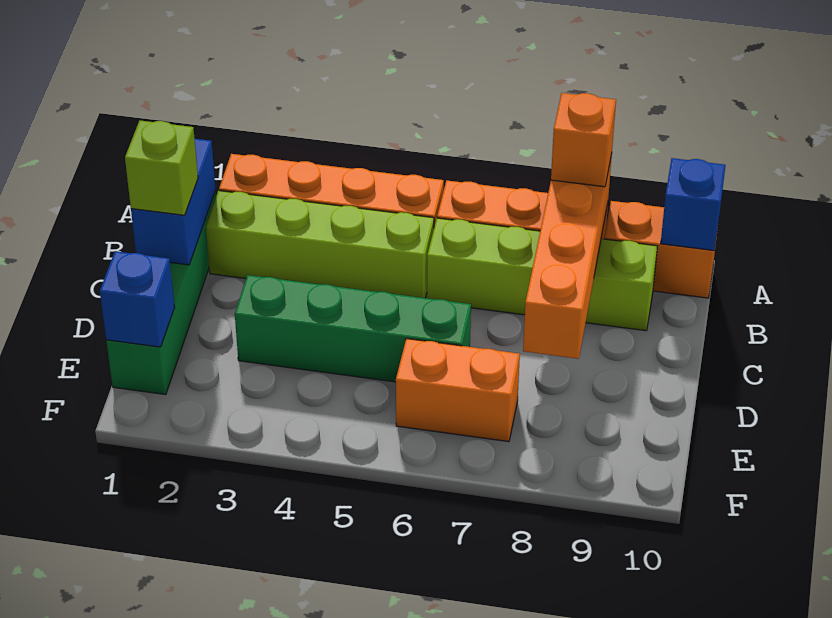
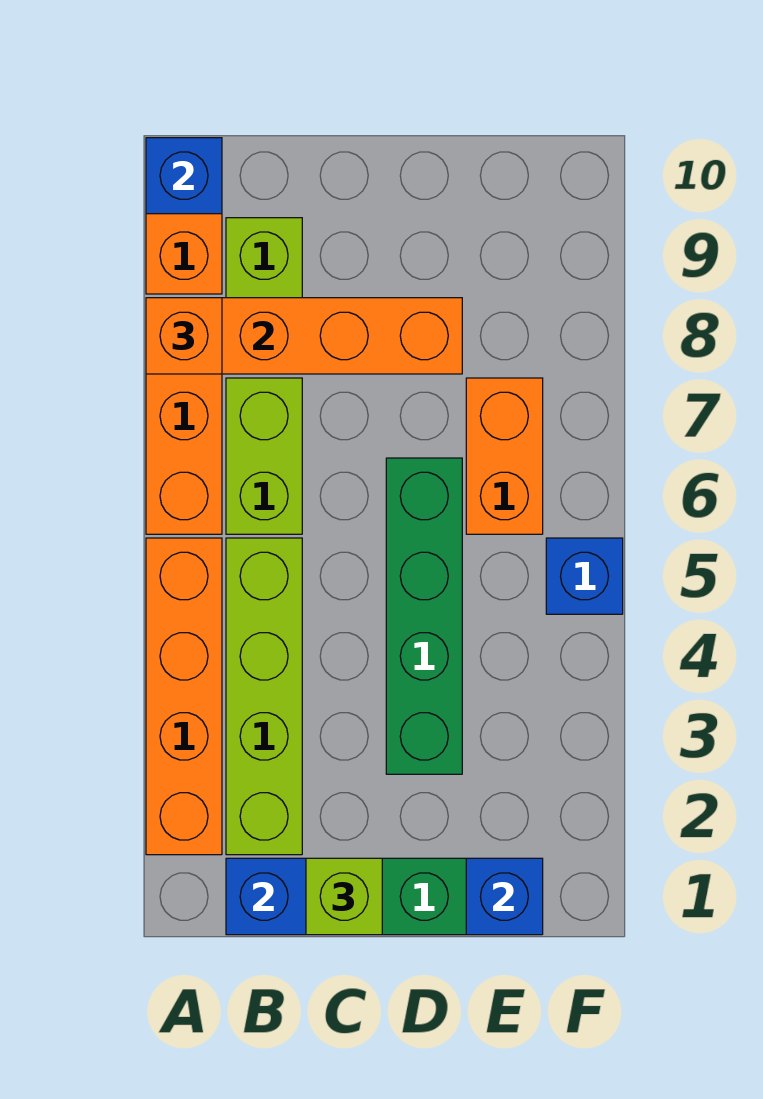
none -> blue 1x1 brick [546,538,623,614]

